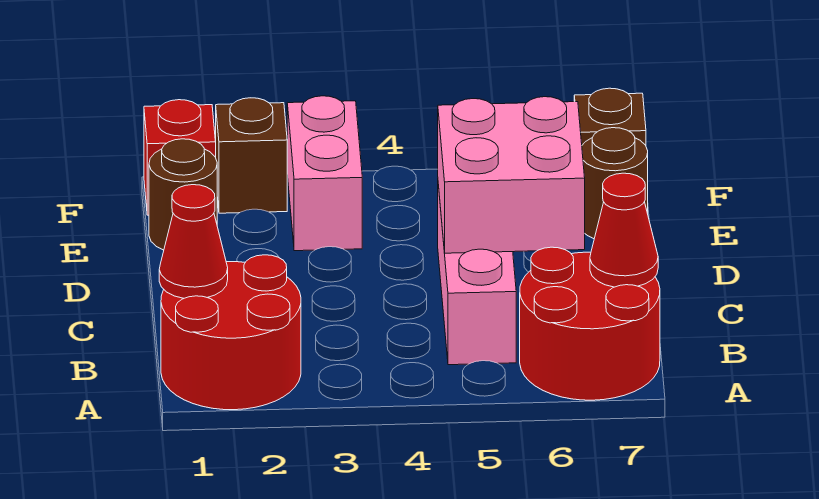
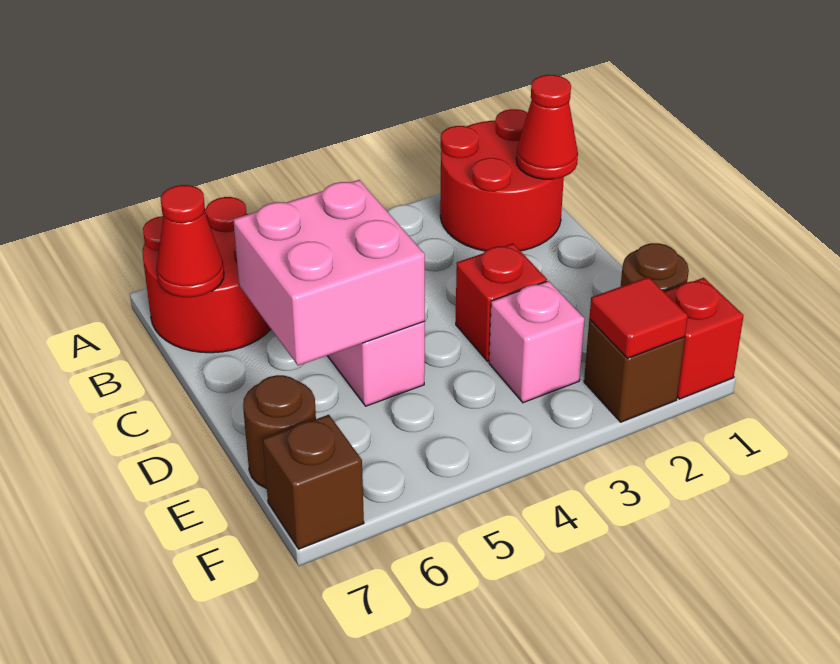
none -> red 1x1 brick [456,243,547,362]
pink 1x2 brick [287,96,362,251] -> pink 1x1 brick [489,281,584,403]
none -> red 1x1 tile [589,277,688,358]

